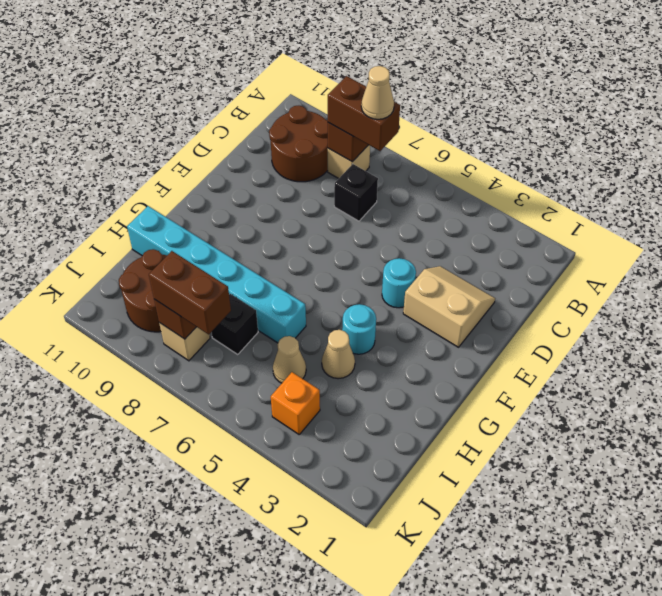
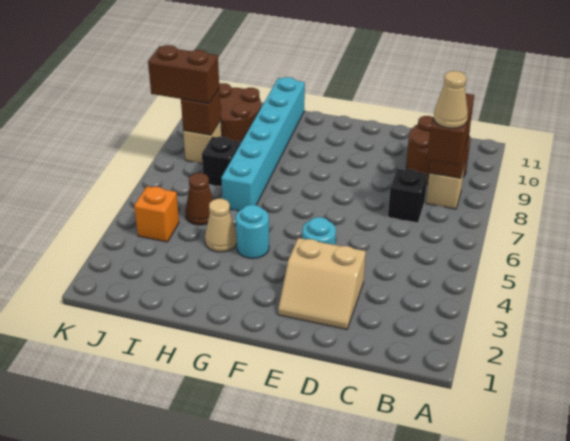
tan 2x2 slope [403,266,495,347] -> tan 2x2 slope turned to [278,238,366,329]
tan 1x1 cone [273,336,306,383] -> brown 1x1 cone [185,173,213,225]
brown 1x2 brick [149,251,231,334] -> brown 1x2 brick turned to [148,45,219,103]

